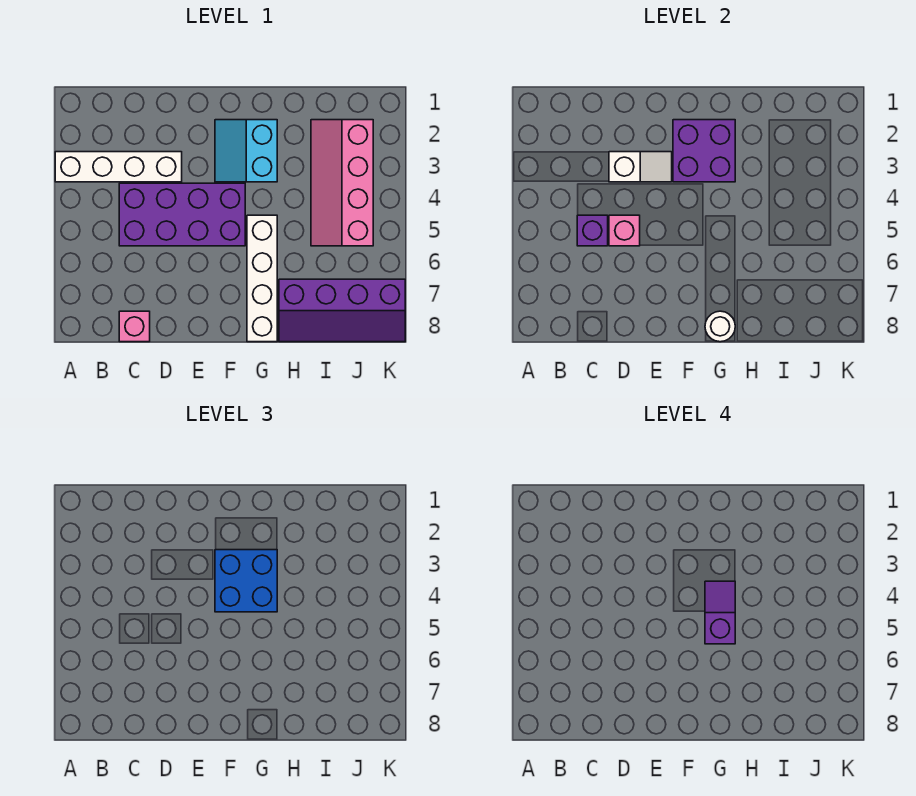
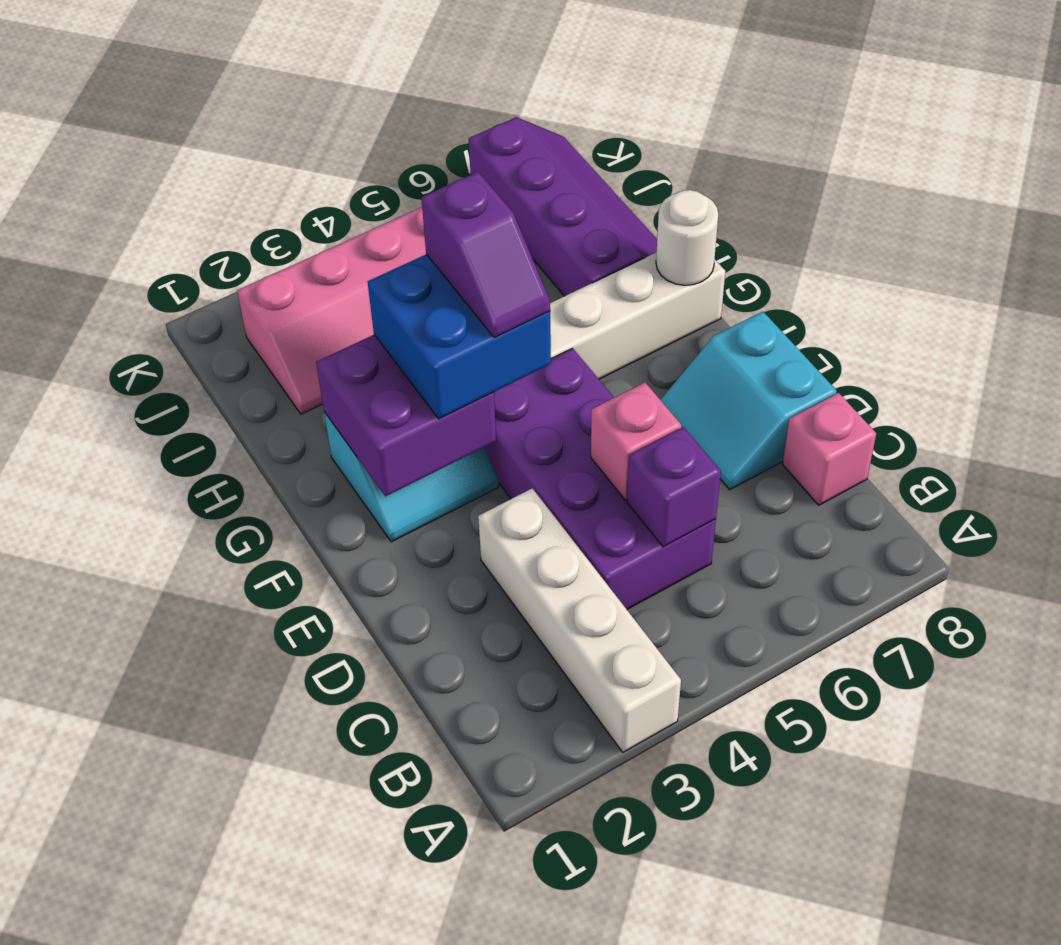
white 1x2 slope [609,152,672,182] -> none
none -> cyan 2x2 slope [661,312,837,490]
purple 1x2 slope [705,581,735,644] -> purple 1x2 slope turned to [421,172,550,338]

